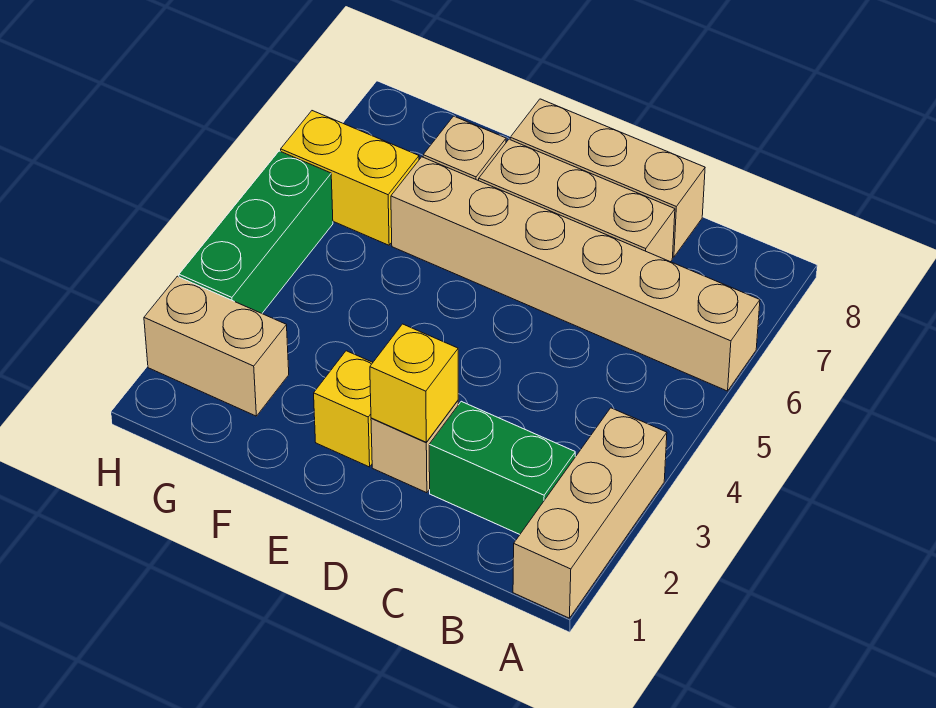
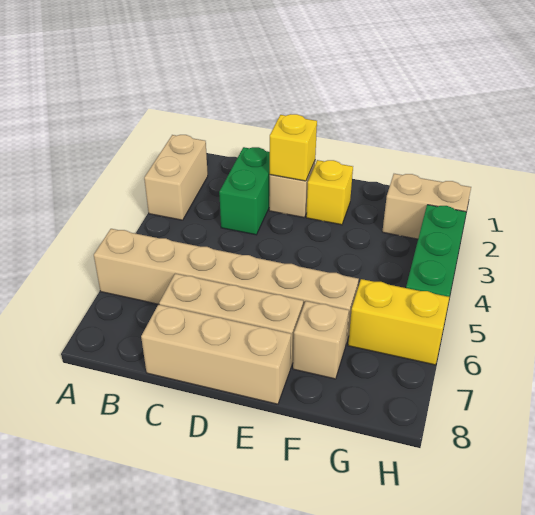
tan 1x3 brick [513,408,667,618] -> tan 1x2 brick [144,135,208,220]
green 1x2 brick [429,401,575,534] -> green 1x2 brick turned to [219,147,270,235]

